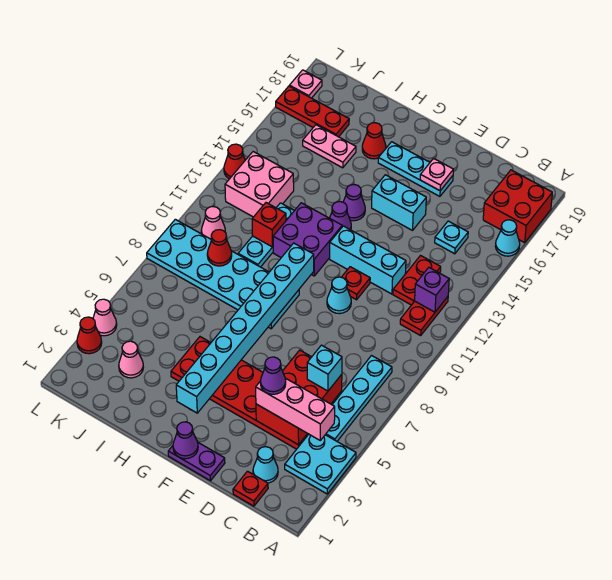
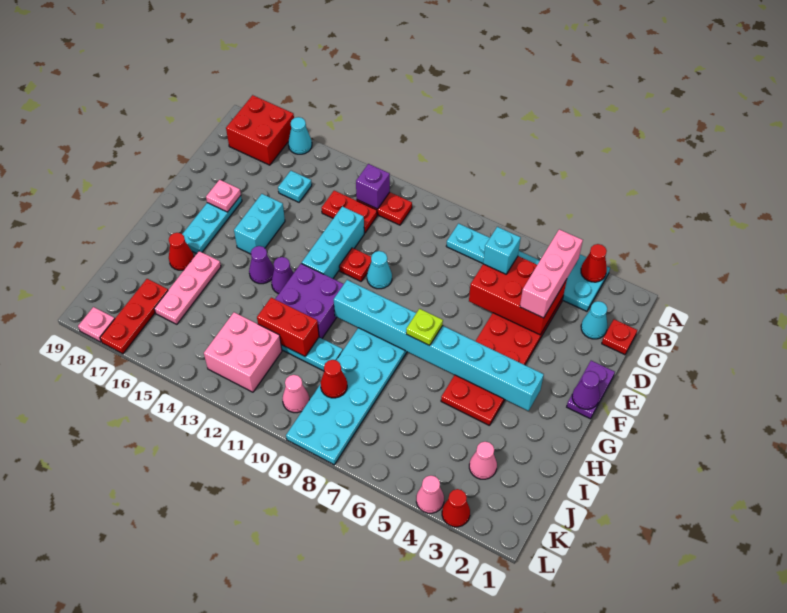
purple 1x1 cone [260,357,286,394] -> none
none -> lime 1x1 plate [406,309,443,345]
red 1x1 brick [252,203,286,247] -> red 1x2 brick [257,298,319,356]
pink 1x2 plate [303,125,356,168] -> pink 1x3 plate [154,251,221,324]
red 1x1 cone [224,144,245,179] -> red 1x1 cone moved to [581,244,607,282]

